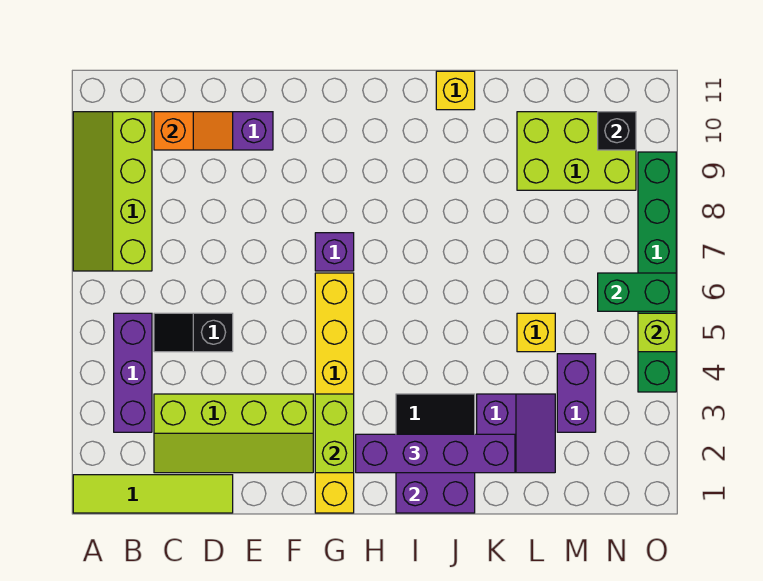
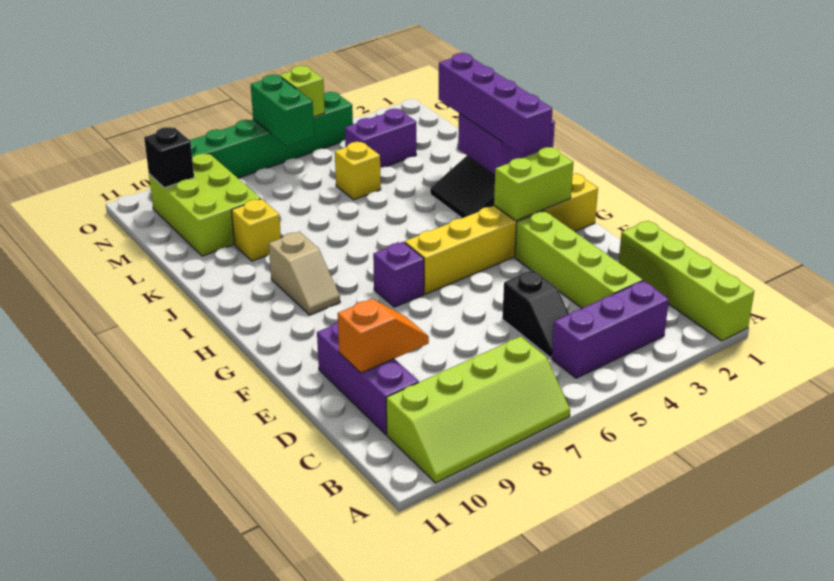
lime 1x4 tile [73,475,233,513] -> lime 1x4 brick [619,221,754,341]
orange 1x2 slope [154,112,233,150] -> orange 1x2 slope turned to [338,299,429,373]
none -> tan 1x2 slope [269,232,340,315]
yellow 1x1 brick [436,71,475,110] -> yellow 1x1 brick moved to [232,199,281,261]
purple 2x2 slope [477,394,555,473] -> none

